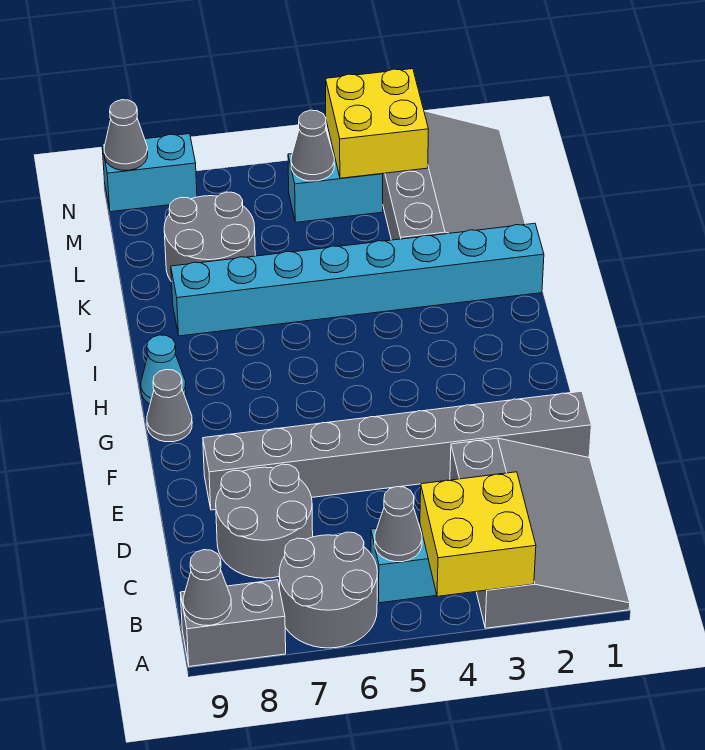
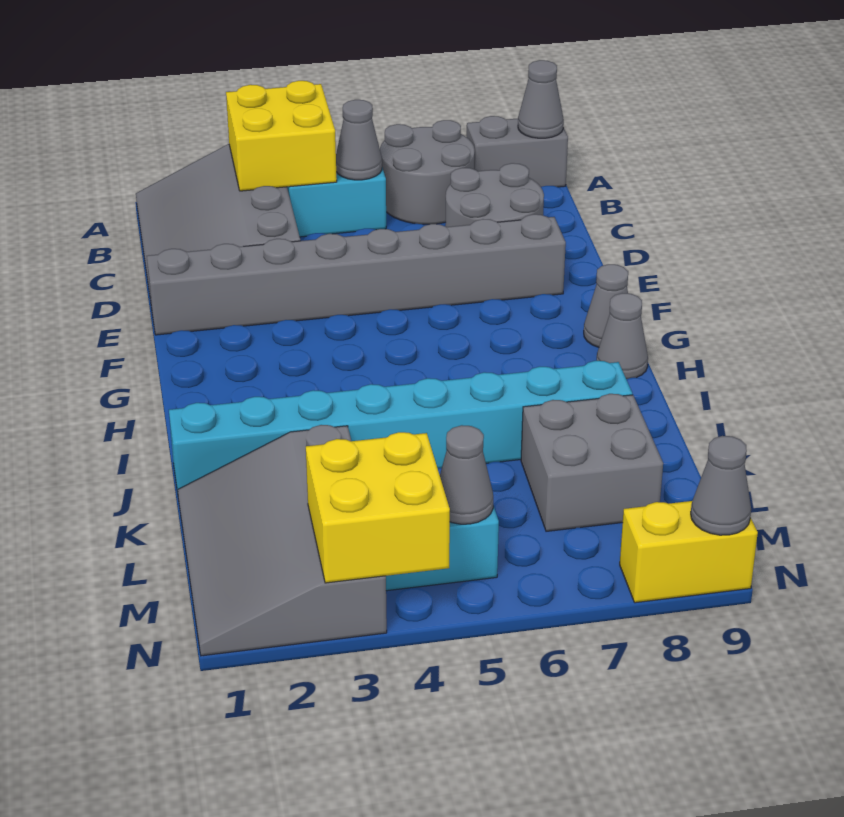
cyan 1x1 cone [141,335,186,404] -> grey 1x1 cone [597,293,648,379]
grey 2x2 round brick [164,192,255,282] -> grey 2x2 brick [521,394,663,531]
cyan 1x2 brick [102,134,197,212] -> yellow 1x2 brick [620,501,758,603]

